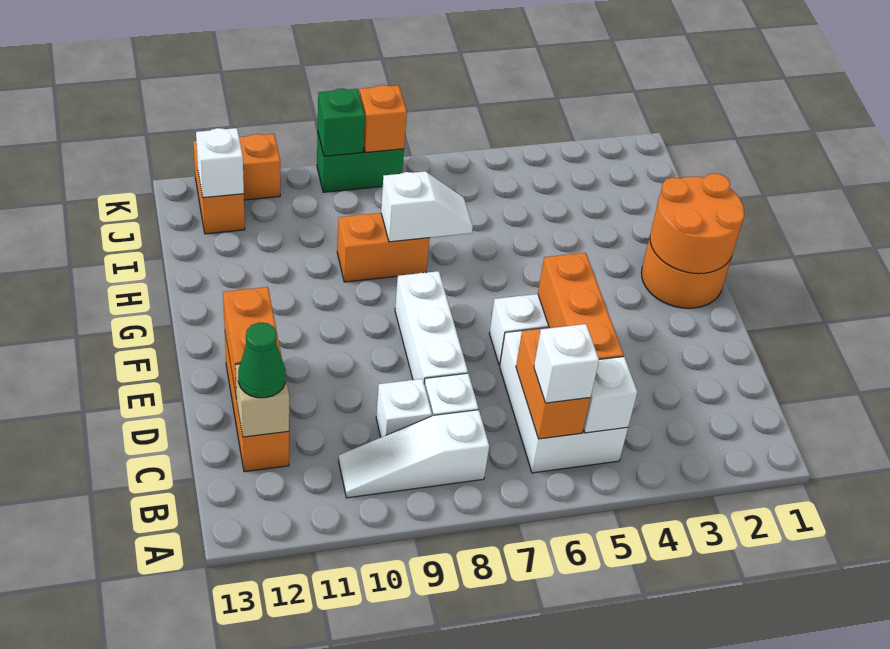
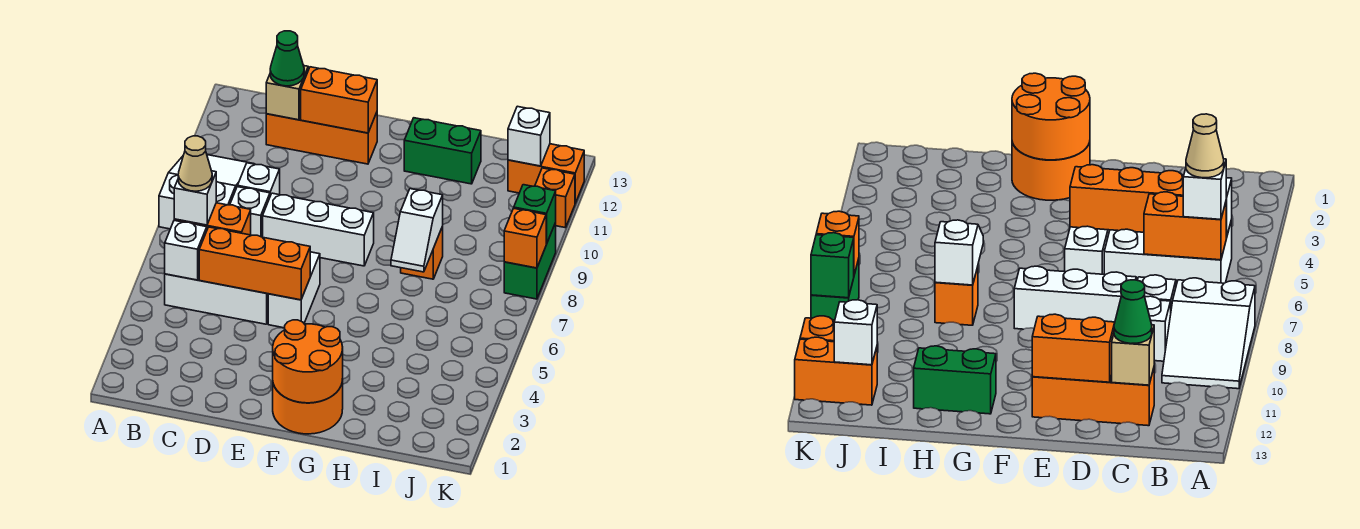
none -> tan 1x1 cone [178,136,212,191]
white 1x3 slope [339,410,489,498] -> white 2x3 slope [159,155,254,229]
none -> green 1x2 brick [404,118,481,184]
orange 1x2 brick [337,213,430,282] -> orange 1x1 brick [401,226,443,279]

